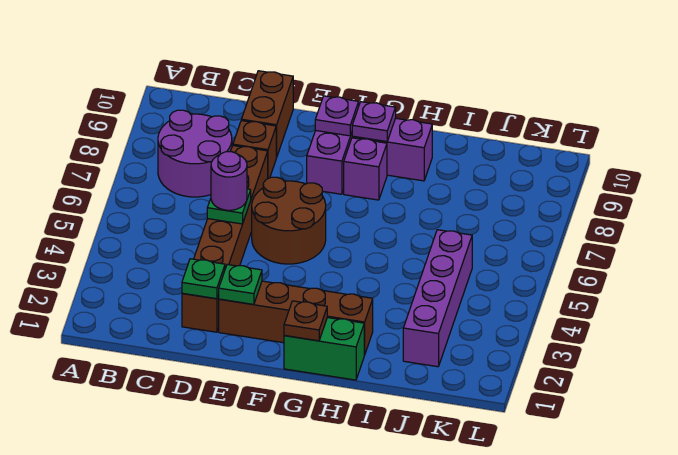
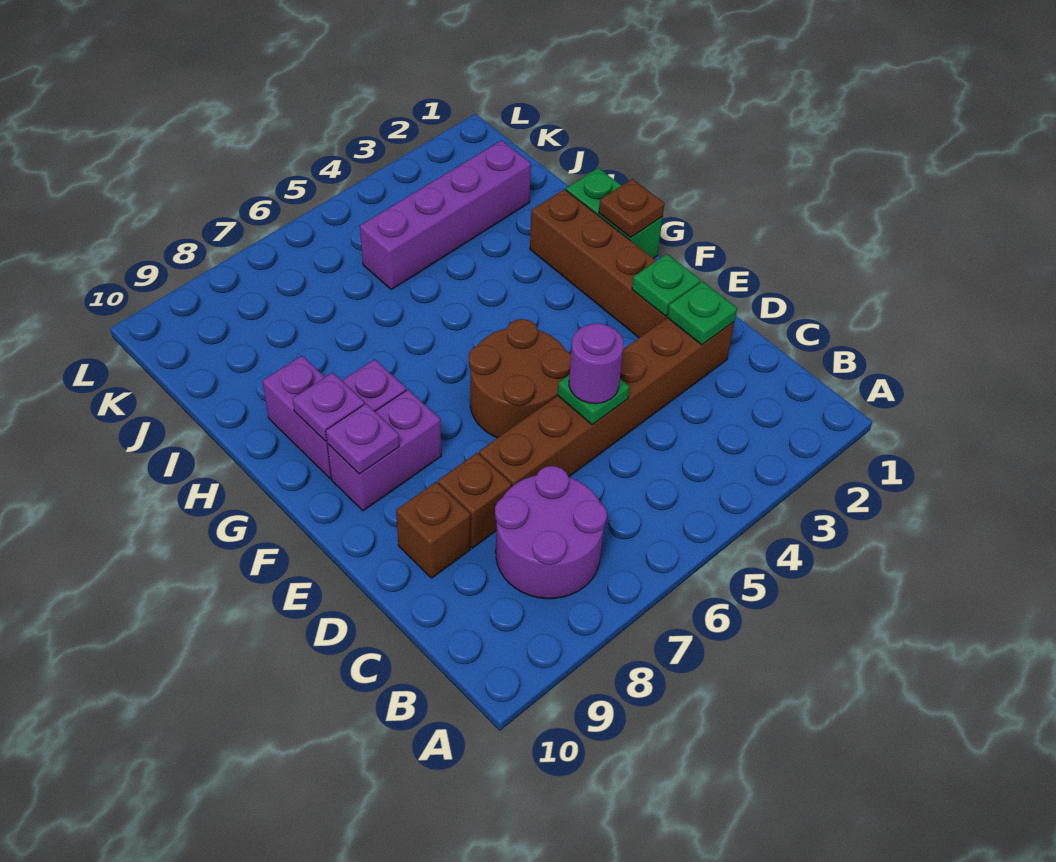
brown 1x2 brick [241,71,293,158] -> brown 1x1 brick [396,482,470,578]

